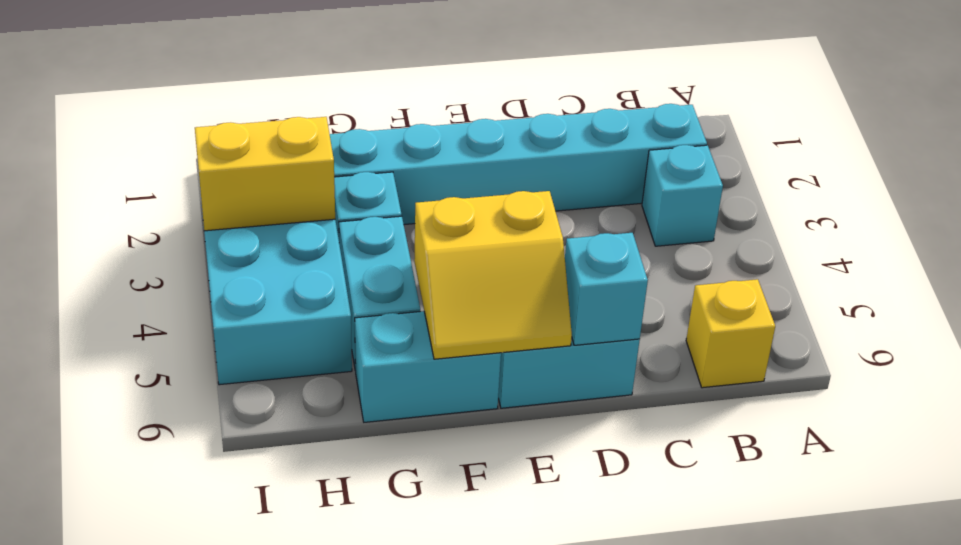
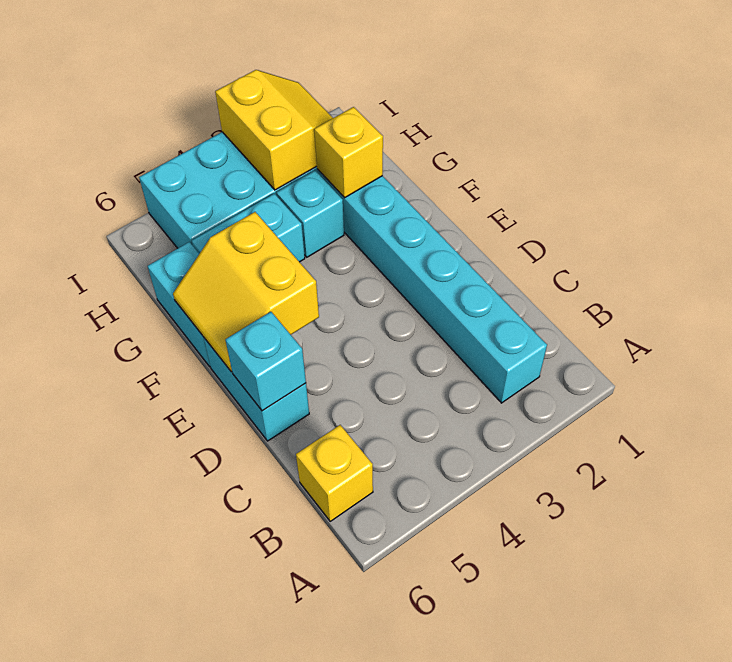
cyan 1x1 brick [642,145,723,246] -> none
none -> yellow 1x1 brick [314,107,383,198]

